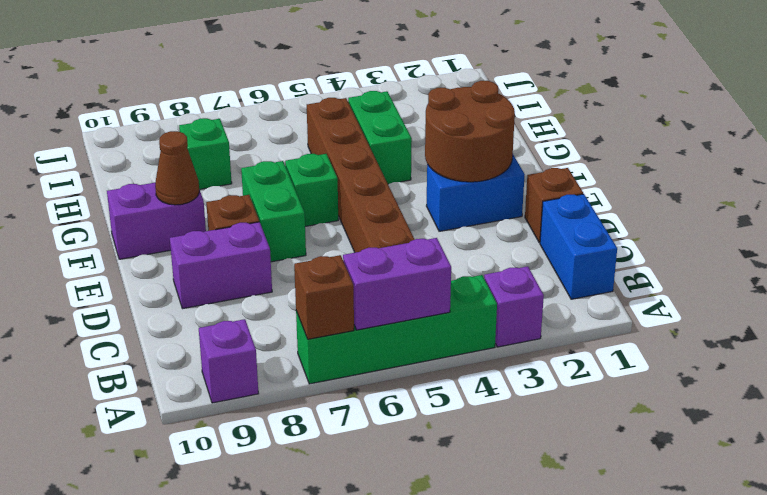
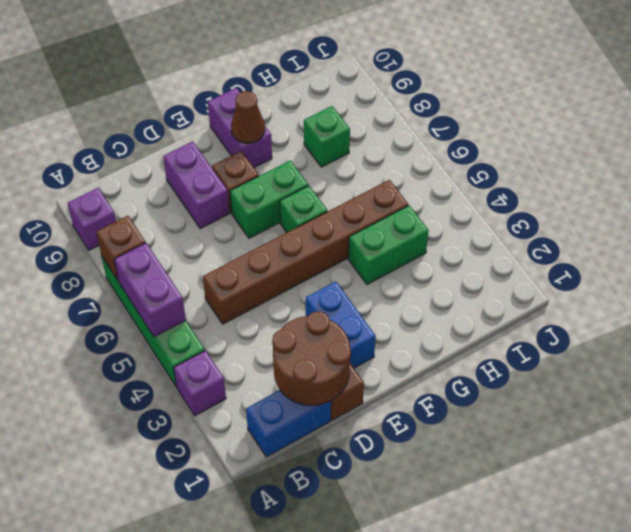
brown 2x2 round brick [425,81,515,182] -> brown 2x2 round brick moved to [272,311,351,405]

